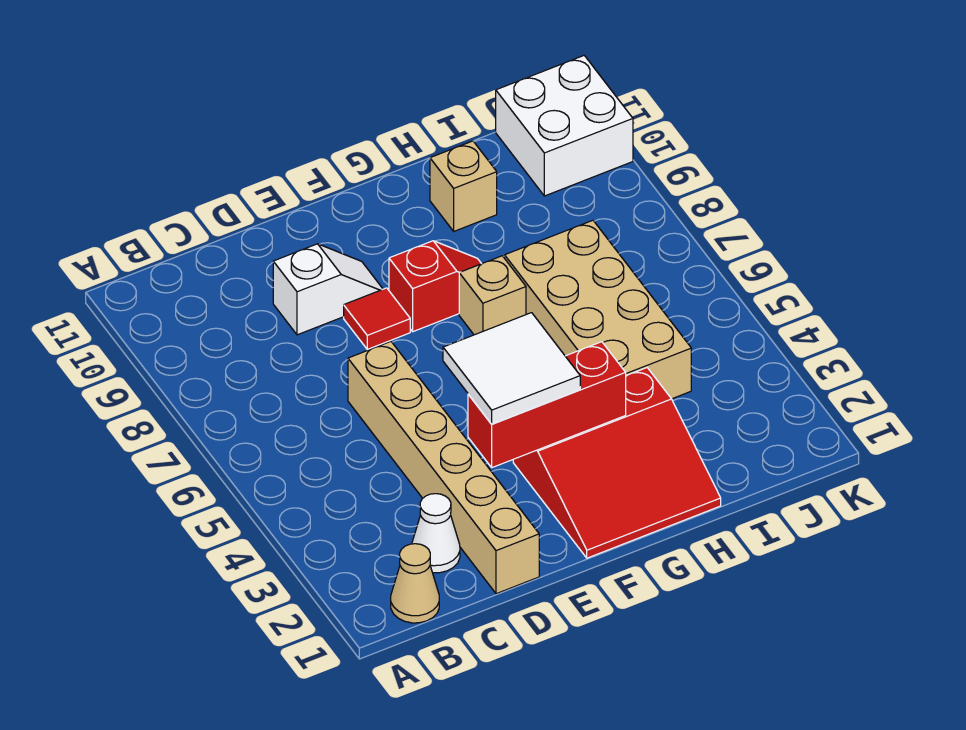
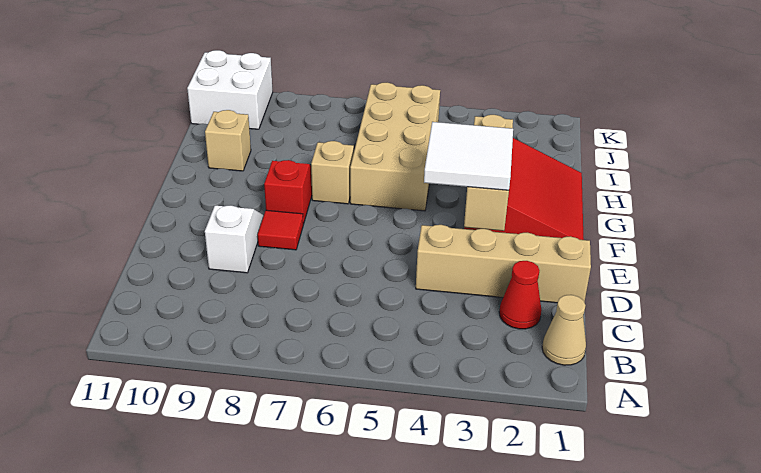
white 1x1 cone [412,494,460,573] -> red 1x1 cone [499,261,541,329]
tan 1x6 brick [348,342,539,594] -> tan 1x4 brick [416,225,591,303]
red 1x3 brick [468,342,626,468] -> tan 1x3 brick [464,115,513,231]
tan 2x4 brick [505,220,691,399] -> tan 2x4 brick turned to [350,83,440,211]

